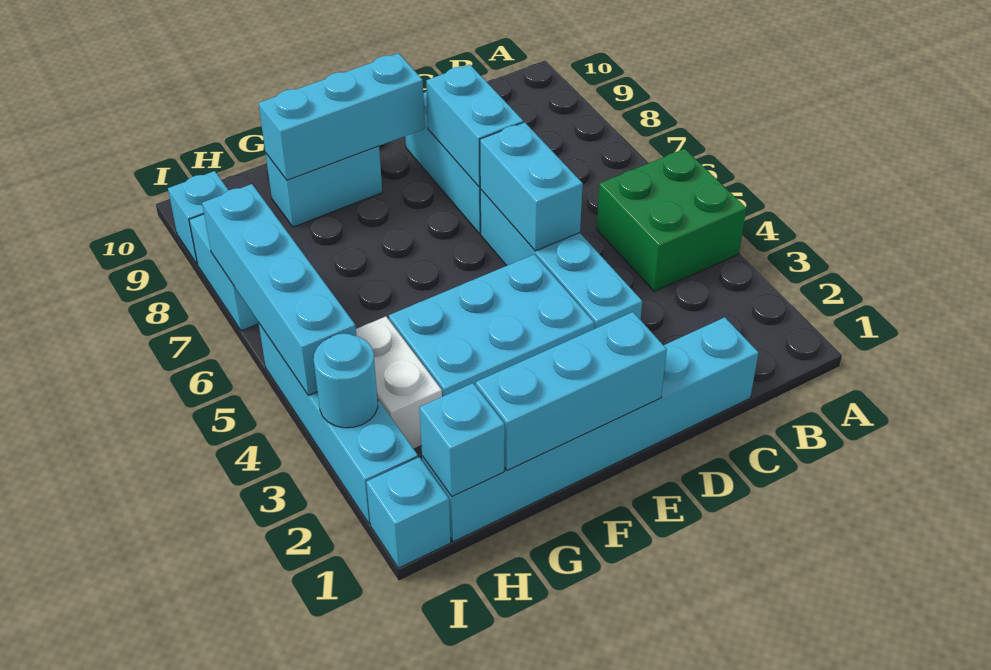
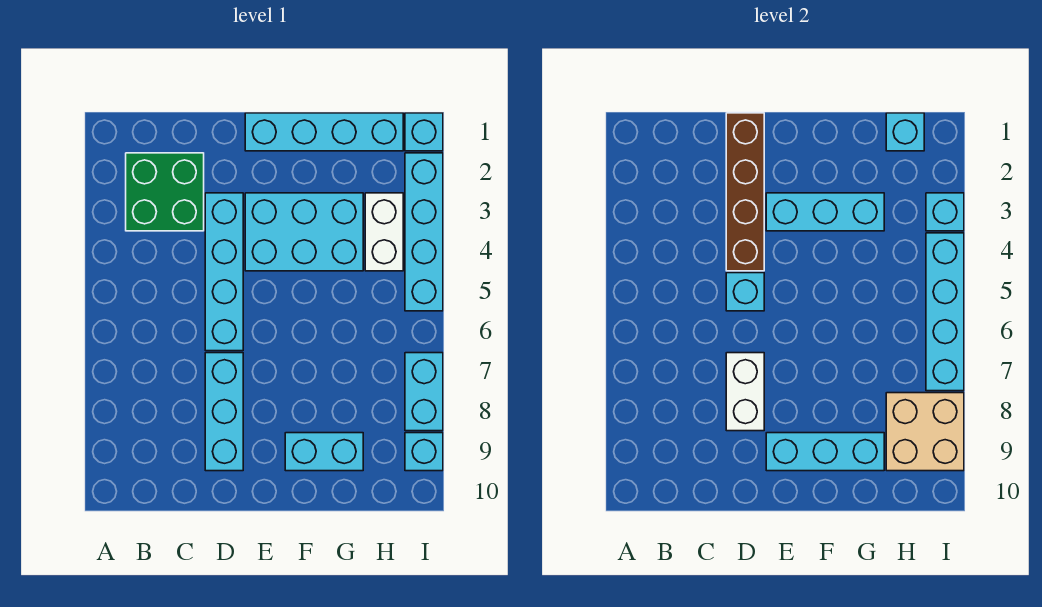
green 2x2 brick [597,149,746,291] -> green 2x2 brick moved to [126,153,204,231]
cyan 1x6 brick [422,317,758,542] -> cyan 1x4 brick [245,113,403,151]
none -> brown 1x4 brick [726,113,764,271]
cyan 1x2 brick [480,122,583,251] -> cyan 1x1 brick [726,273,764,311]
cyan 1x2 brick [426,65,523,187] -> white 1x2 brick [726,353,764,431]
cyan 1x3 brick [476,312,667,470] -> cyan 1x3 brick moved to [766,193,884,231]
none -> tan 2x2 brick [886,393,964,471]
cyan 1x1 round brick [314,334,378,428] -> cyan 1x1 brick [926,193,964,231]

